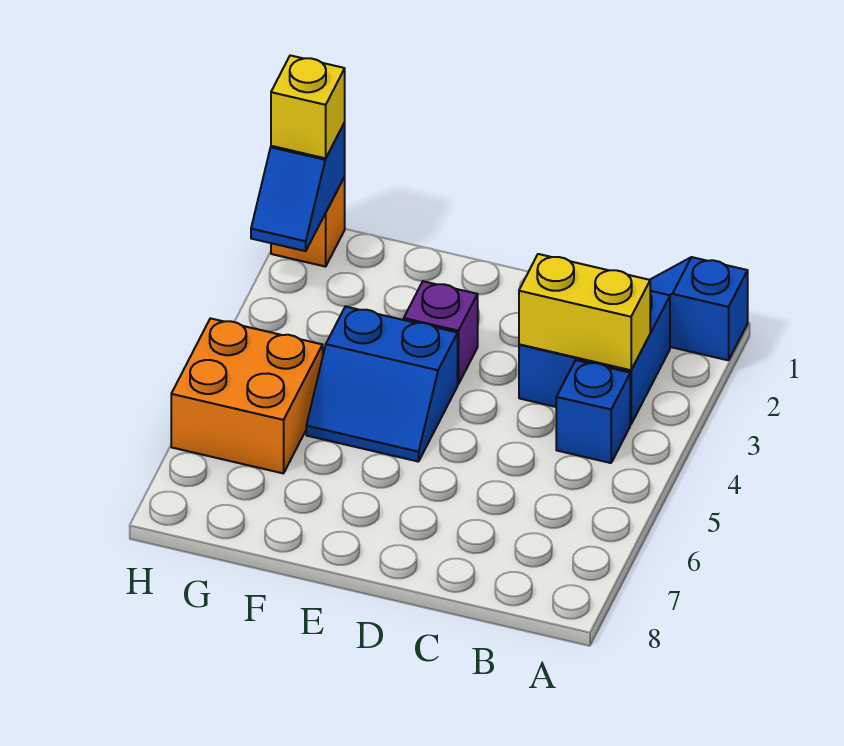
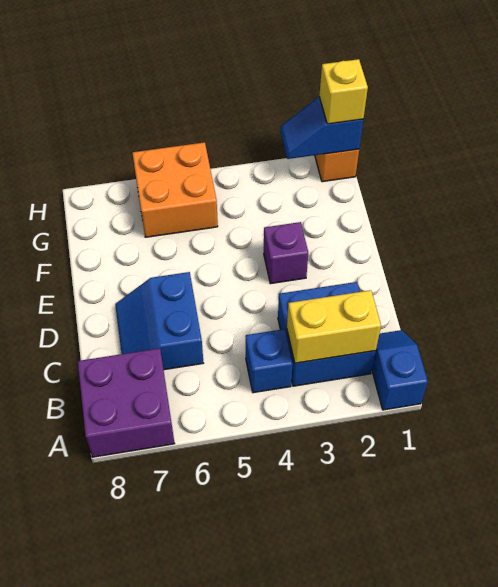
none -> purple 2x2 brick [78,348,175,457]
yellow 1x2 brick [519,254,650,370] -> yellow 1x2 brick turned to [287,290,381,363]
blue 2x2 slope [306,307,458,462] -> blue 2x2 slope moved to [115,272,203,370]

